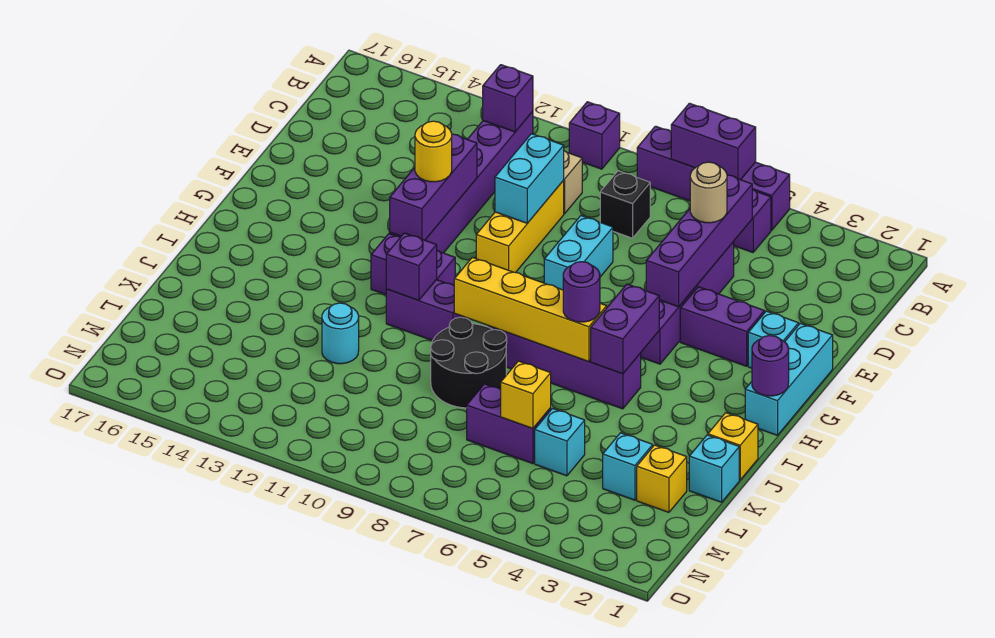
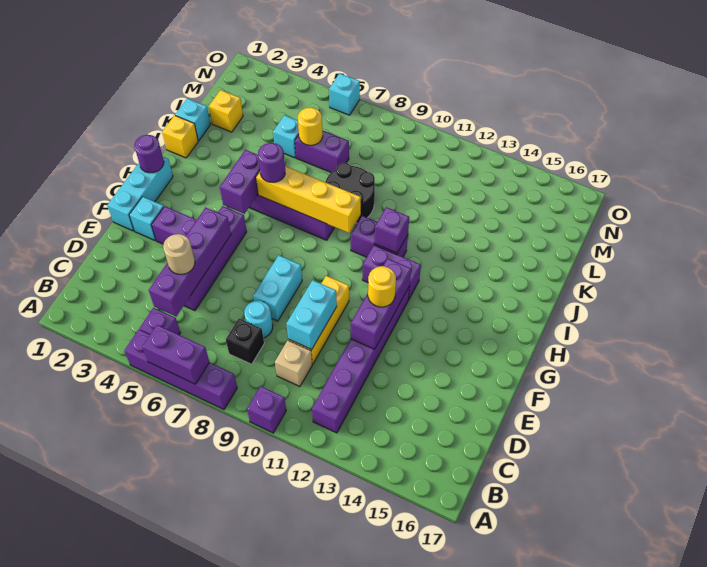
purple 1x1 brick [483,65,533,132] -> none
cyan 1x1 round brick [322,303,359,364] -> cyan 1x1 round brick moved to [244,301,273,338]
cyan 1x1 brick [603,433,653,500] -> cyan 1x1 brick moved to [329,73,360,115]
yellow 1x1 brick [501,361,551,429] -> yellow 1x1 round brick [298,108,323,145]

